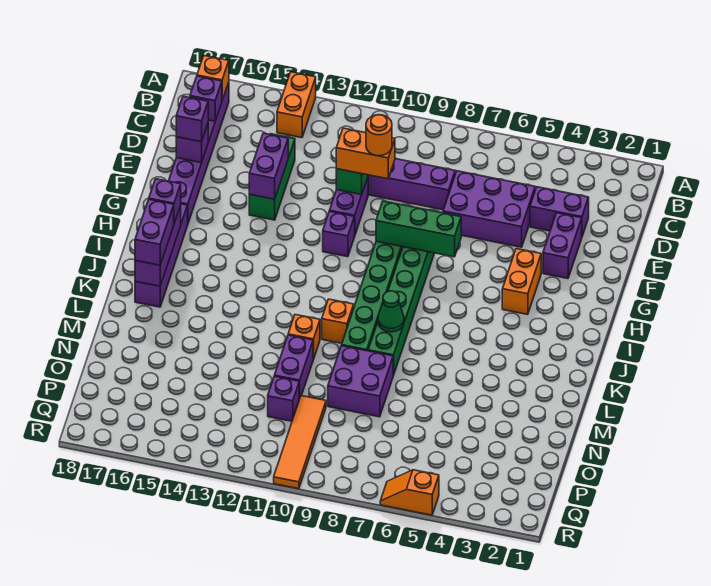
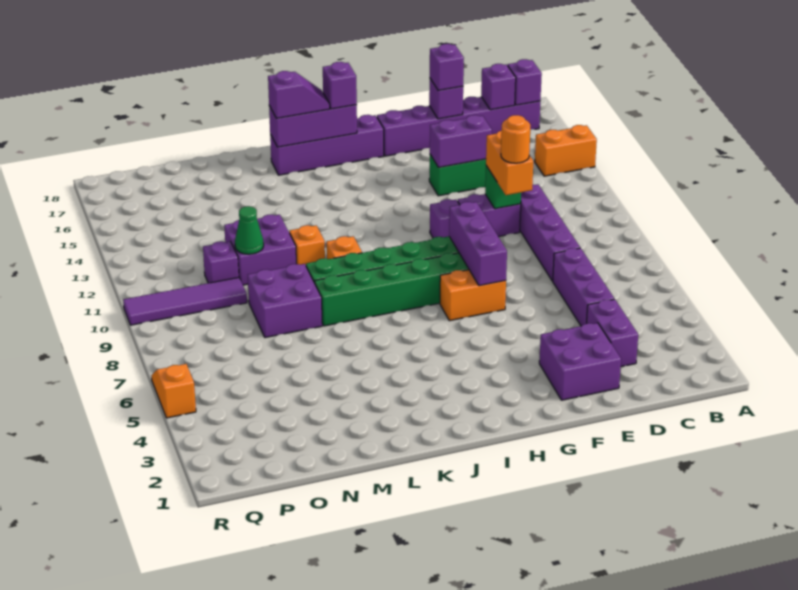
orange 1x1 brick [197,56,229,100] -> purple 1x1 brick [508,59,542,105]
purple 2x3 brick [443,171,535,247] -> purple 1x3 brick [553,248,614,326]
purple 1x2 brick [543,213,582,279] -> purple 2x2 brick [539,323,621,400]
orange 1x2 brick [502,249,541,315] -> orange 1x2 brick moved to [440,270,506,321]
green 1x3 brick [376,201,461,257] -> purple 1x3 brick [449,202,507,286]
purple 1x2 brick [135,199,174,265] -> purple 1x2 slope [268,71,330,118]
green 1x1 cone [378,291,404,332] -> green 1x1 cone moved to [235,206,264,254]
purple 1x2 brick [274,335,313,399] -> purple 2x2 brick [224,215,296,285]
orange 1x4 tile [274,396,326,489] -> purple 1x4 tile [123,277,247,325]

